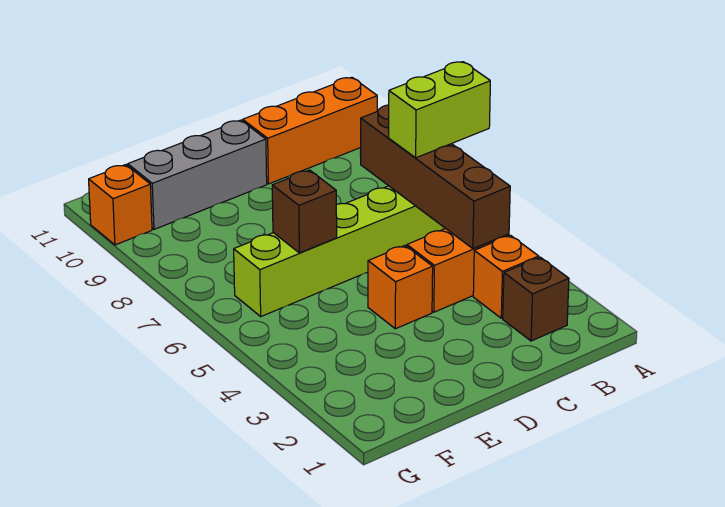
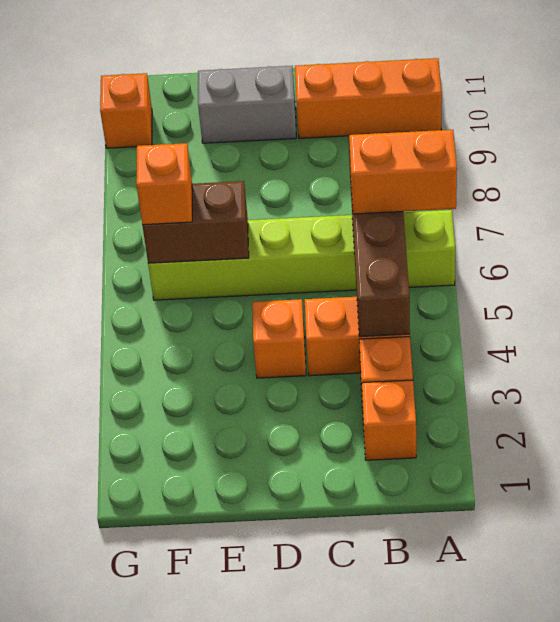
lime 1x2 brick [389,62,490,158] -> orange 1x2 brick [349,130,457,214]
brown 1x1 brick [503,257,569,341] -> orange 1x1 brick [362,380,416,460]
grey 1x3 brick [128,120,267,229] -> grey 1x2 brick [198,66,296,143]
brown 1x1 brick [272,170,337,253] -> brown 1x2 brick [142,181,249,263]
none -> orange 1x1 brick [136,143,192,225]

